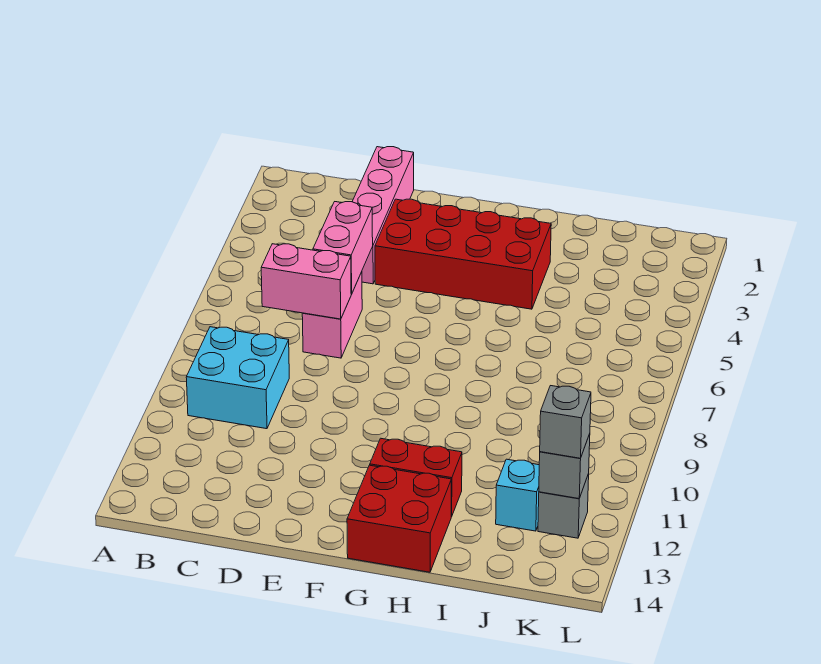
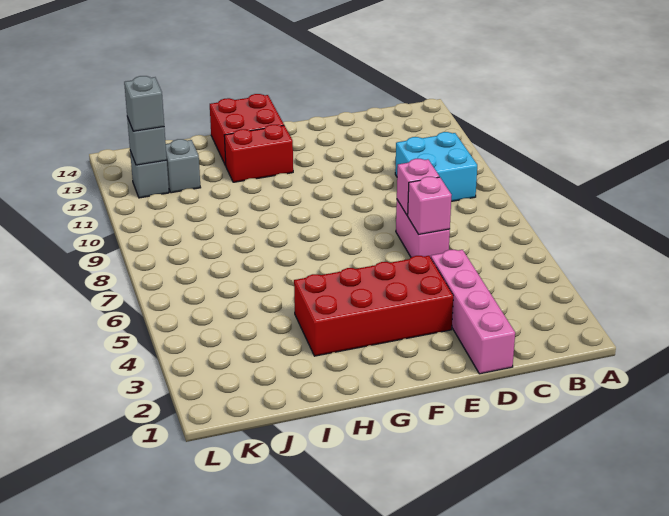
pink 1x2 brick [261,244,351,319] -> pink 1x1 brick [397,159,439,215]
pink 1x2 brick [313,202,373,294] -> pink 1x1 brick [407,177,451,234]
cyan 1x1 brick [496,459,539,531] -> grey 1x1 brick [166,139,201,193]

